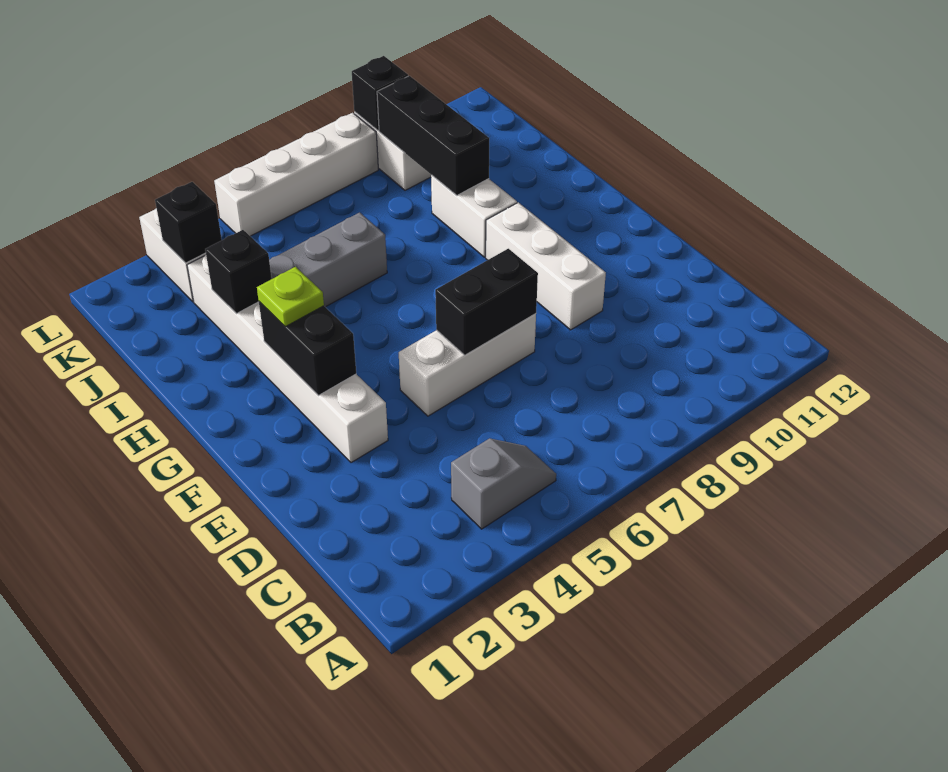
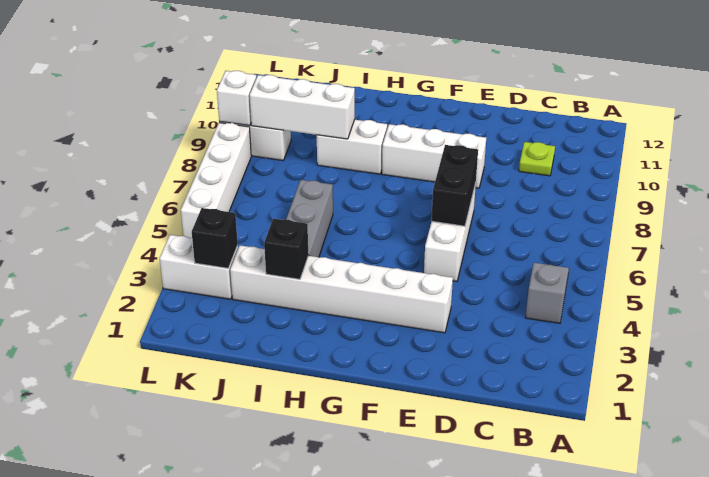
black 1x2 brick [259,302,356,396] -> none
lime 1x1 plate [257,267,324,327] -> lime 1x1 plate moved to [519,142,555,176]
black 1x3 brick [377,76,489,195] -> white 1x3 brick [250,75,355,139]
black 1x1 brick [352,56,408,131] -> white 1x1 brick [217,71,256,126]

